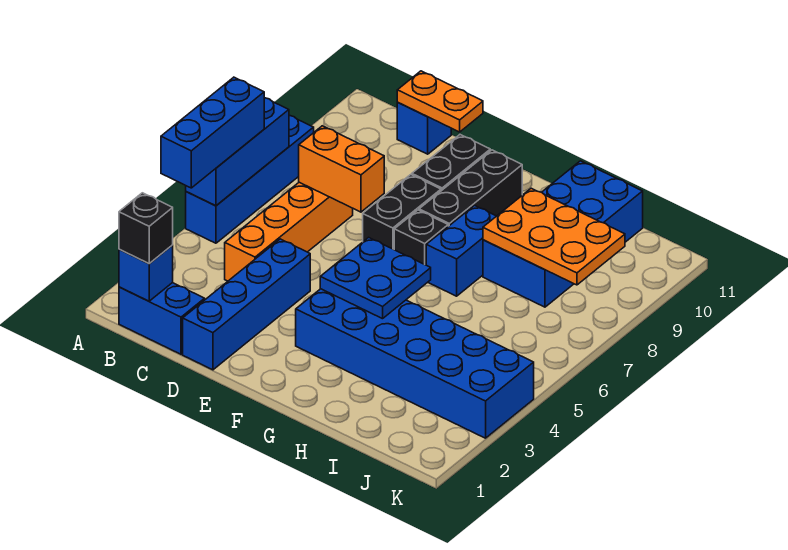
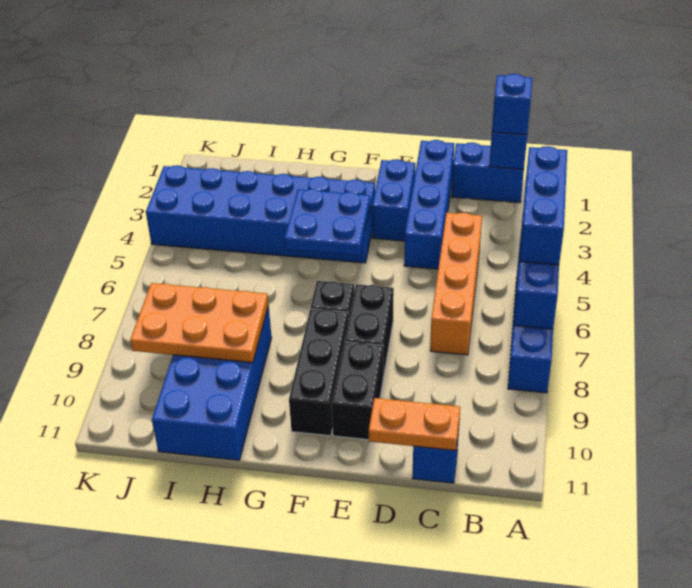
black 1x1 brick [119,193,173,264] -> blue 1x1 brick [492,74,532,135]
orange 1x2 brick [299,126,384,212] -> none
blue 1x2 brick [426,206,496,296] -> blue 1x2 brick moved to [372,159,415,241]

